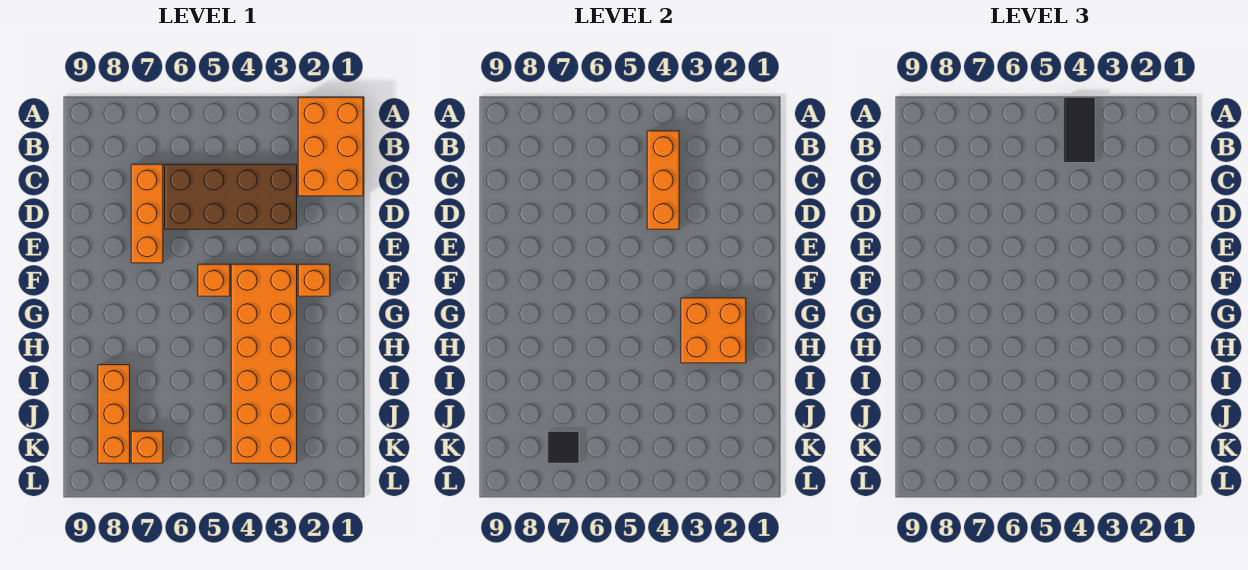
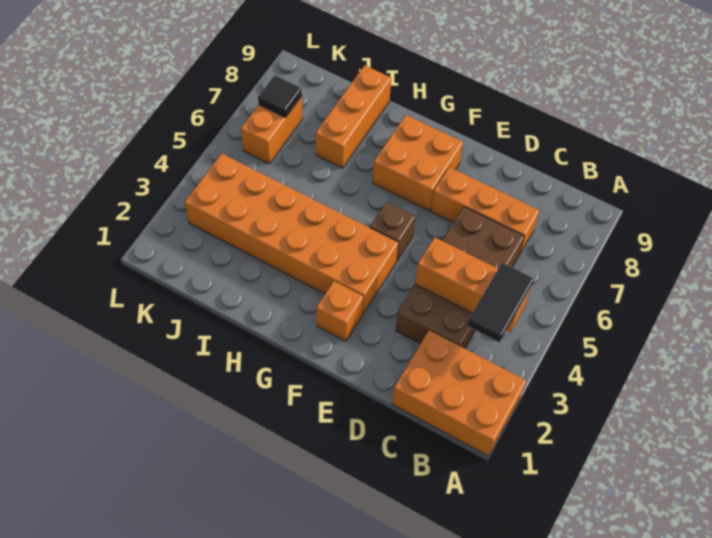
black 1x2 tile [1063,97,1095,163] -> black 1x2 tile turned to [467,263,534,342]
orange 1x1 brick [198,264,230,296] -> brown 1x1 brick [370,202,415,261]
orange 2x2 brick [681,298,746,363] -> orange 2x2 brick moved to [373,115,463,211]
orange 1x3 brick [98,365,130,463] -> orange 1x3 brick turned to [316,65,391,168]
orange 1x1 brick [131,431,163,463] -> orange 1x2 brick [241,96,303,164]

